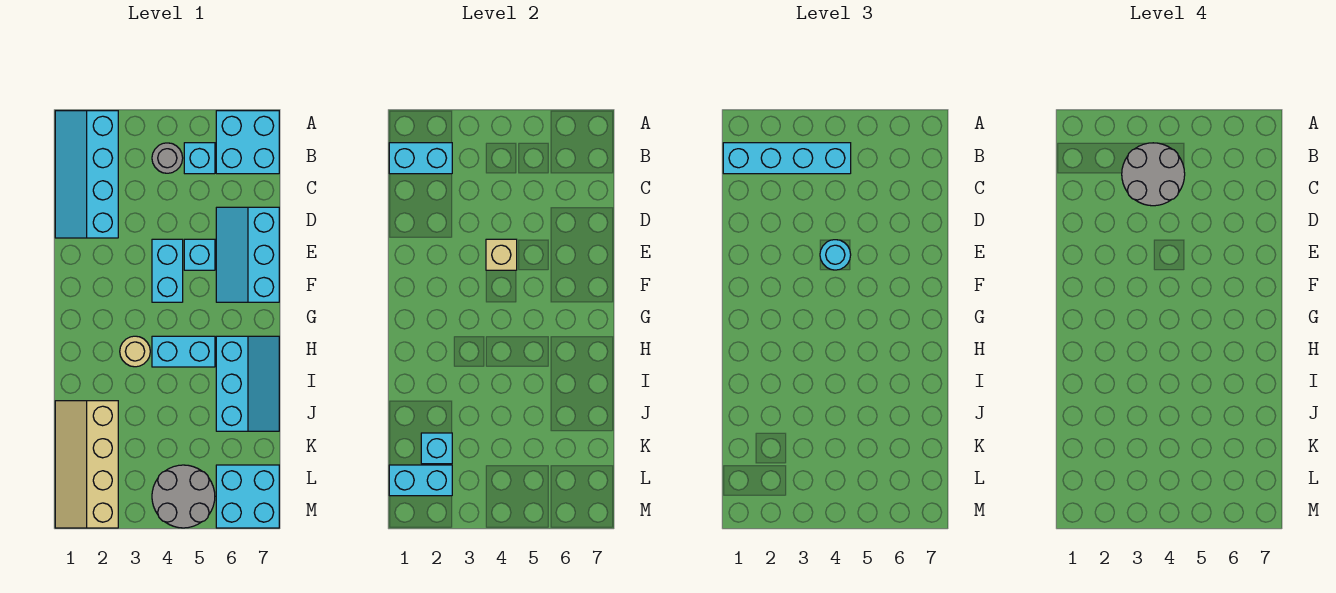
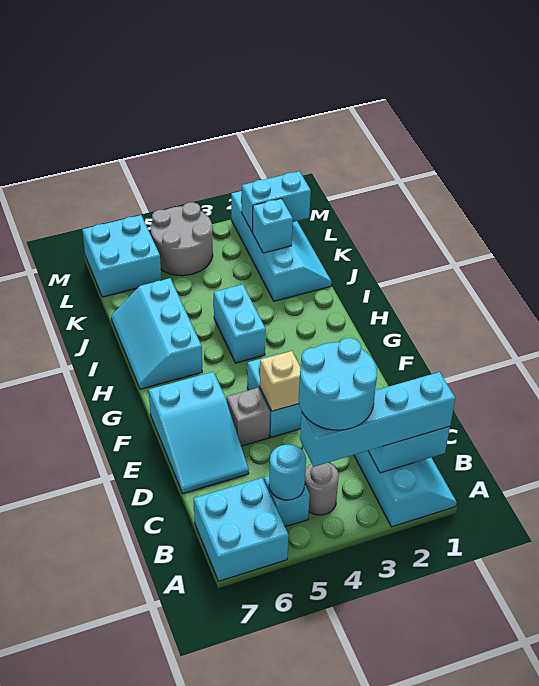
grey 2x2 round brick [1122,143,1185,206] -> cyan 2x2 round brick [299,338,377,430]
cyan 2x3 slope [216,207,279,302] -> cyan 2x3 slope turned to [149,372,249,493]
cyan 1x1 round brick [820,240,851,270] -> cyan 1x1 round brick moved to [269,445,306,500]
cyan 1x1 brick [184,239,215,270] -> grey 1x1 brick [227,388,270,446]
tan 1x1 round brick [120,336,150,367] -> none
cyan 1x2 brick [152,336,215,367] -> cyan 1x2 brick turned to [213,284,266,363]
tan 2x4 slope [55,401,118,528] -> cyan 2x4 slope [231,191,332,301]

